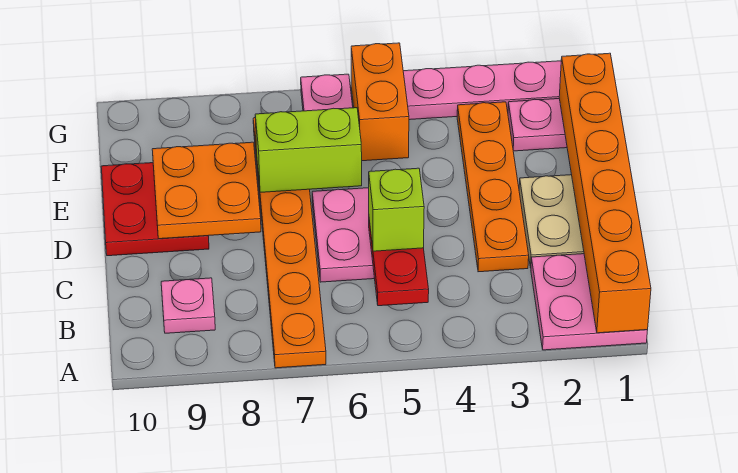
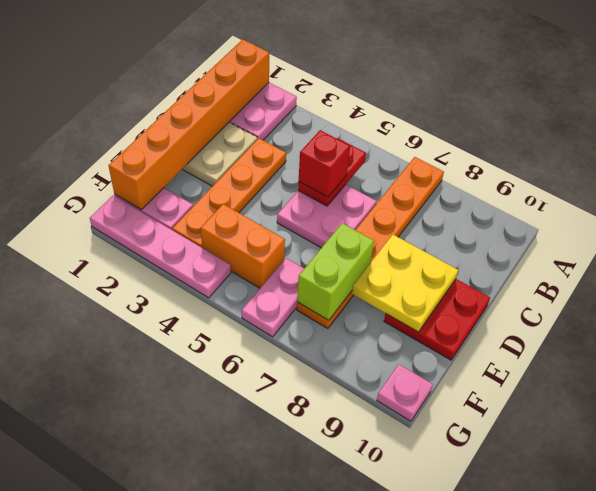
pink 1x1 plate [161,278,215,333] -> pink 1x1 plate moved to [377,364,433,421]
lime 1x1 brick [369,168,424,251] -> red 1x1 brick [299,130,350,197]
orange 2x2 plate [152,142,261,239] -> yellow 2x2 plate [352,235,458,332]
lime 1x2 brick [255,108,362,192] -> lime 1x2 brick turned to [297,223,374,320]
orange 1x2 brick [351,43,409,161] -> orange 1x2 brick turned to [201,204,285,288]

